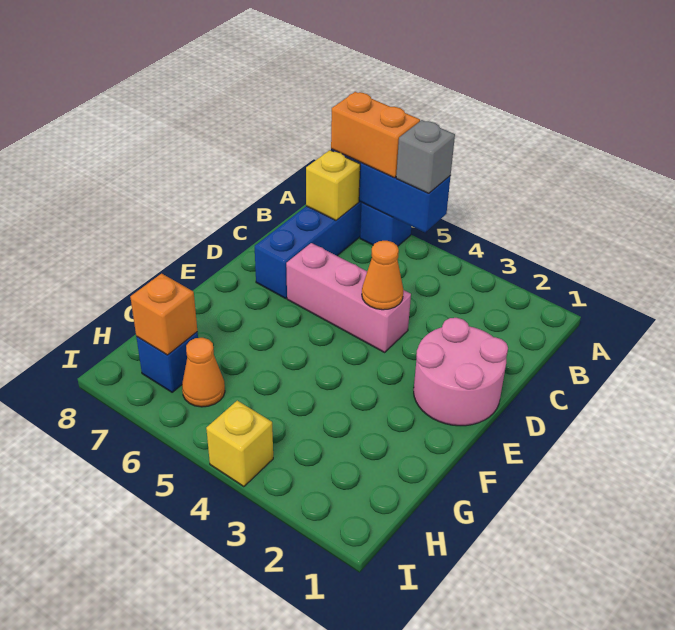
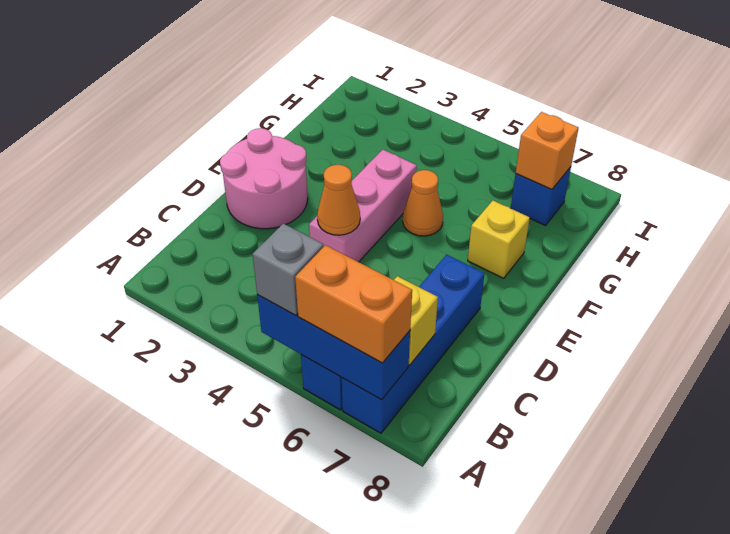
pink 1x3 brick [286,243,411,352] -> pink 1x3 brick turned to [309,150,417,262]
orange 1x1 cone [182,338,225,407] -> orange 1x1 cone moved to [403,170,443,236]
yellow 1x1 brick [206,401,273,487] -> yellow 1x1 brick moved to [468,201,530,278]

